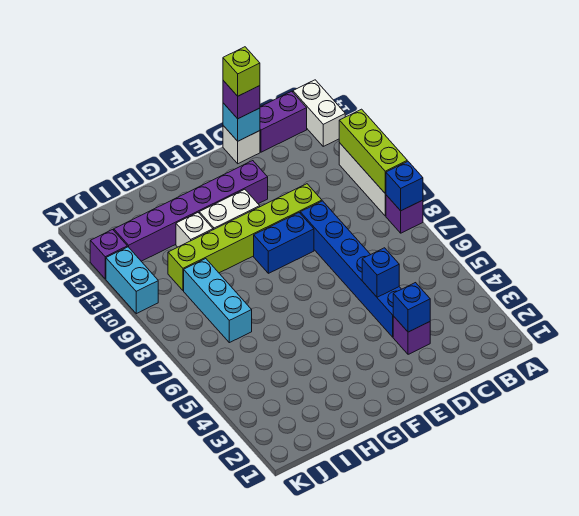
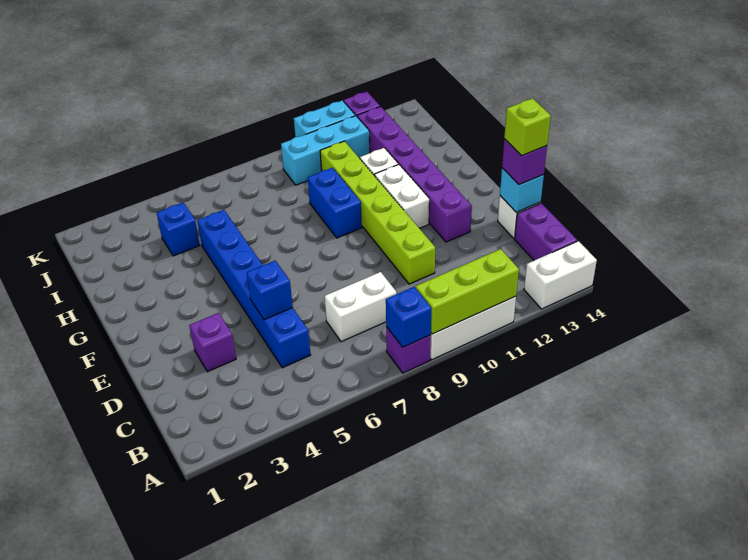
none -> white 1x2 brick [325,272,396,342]
blue 1x1 brick [393,283,430,332] -> blue 1x1 brick moved to [157,202,200,256]
blue 1x6 brick [300,201,401,337] -> blue 1x6 brick turned to [197,210,310,368]
blue 1x2 brick [254,213,314,273] -> blue 1x2 brick moved to [308,168,362,238]
cyan 1x3 brick [184,259,252,343] -> cyan 1x3 brick moved to [281,116,370,185]

